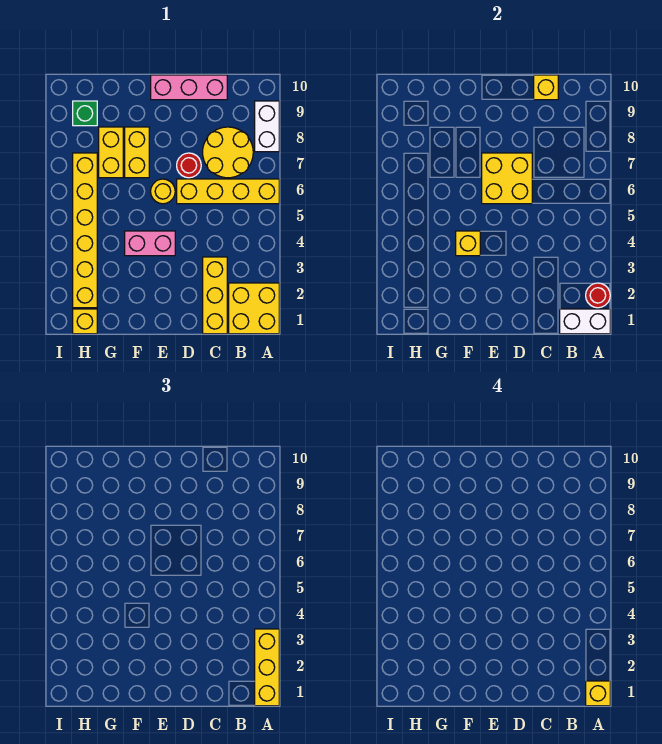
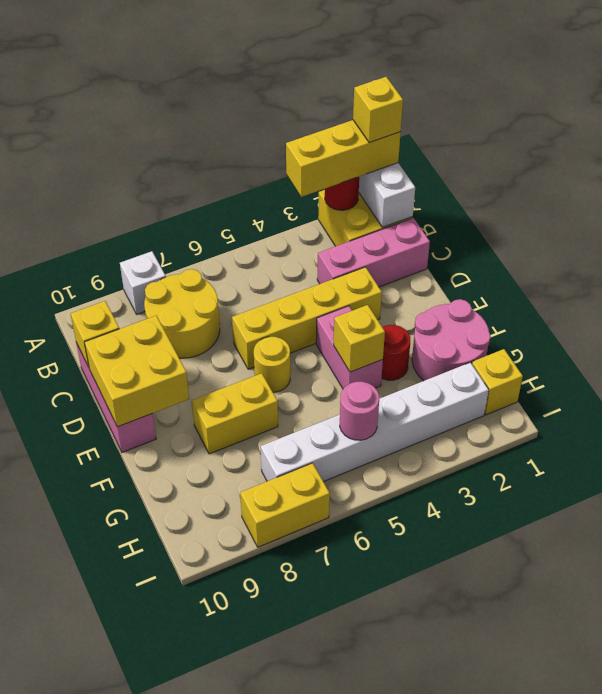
yellow 1x4 brick [177,179,279,204] -> yellow 1x4 brick turned to [232,267,382,369]
white 1x2 brick [255,101,279,152] -> white 1x1 brick [120,251,166,314]
yellow 1x3 brick [203,257,227,334] -> pink 1x3 brick [317,218,430,287]
yellow 2x2 brick [482,153,532,204] -> yellow 2x2 brick moved to [84,316,189,427]
red 1x1 round brick [177,153,201,178] -> red 1x1 round brick moved to [382,325,410,380]
none -> pink 2x2 round brick [412,299,491,381]
yellow 1x2 brick [99,127,123,178] -> yellow 1x2 brick moved to [240,463,330,547]
yellow 1x6 brick [73,153,97,308] -> white 1x6 brick [261,362,489,482]
none -> pink 1x1 round brick [340,382,379,440]
green 1x1 brick [73,101,97,126] -> none

